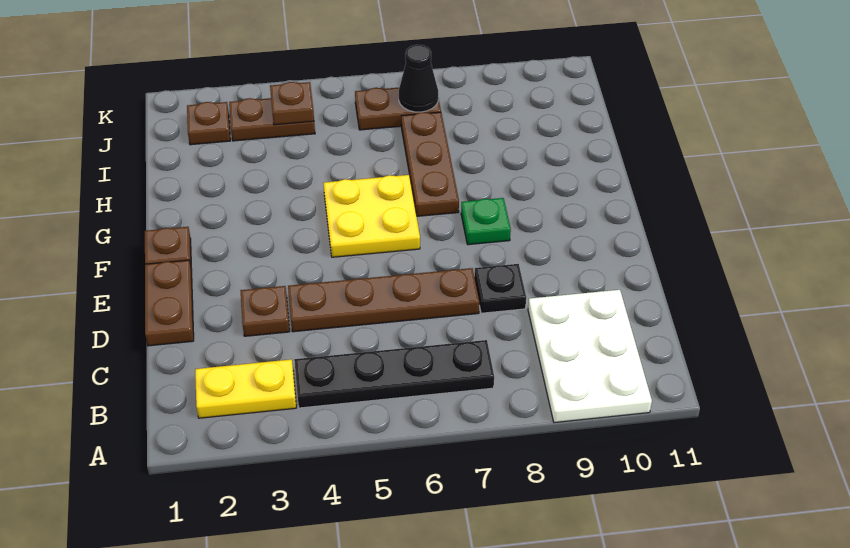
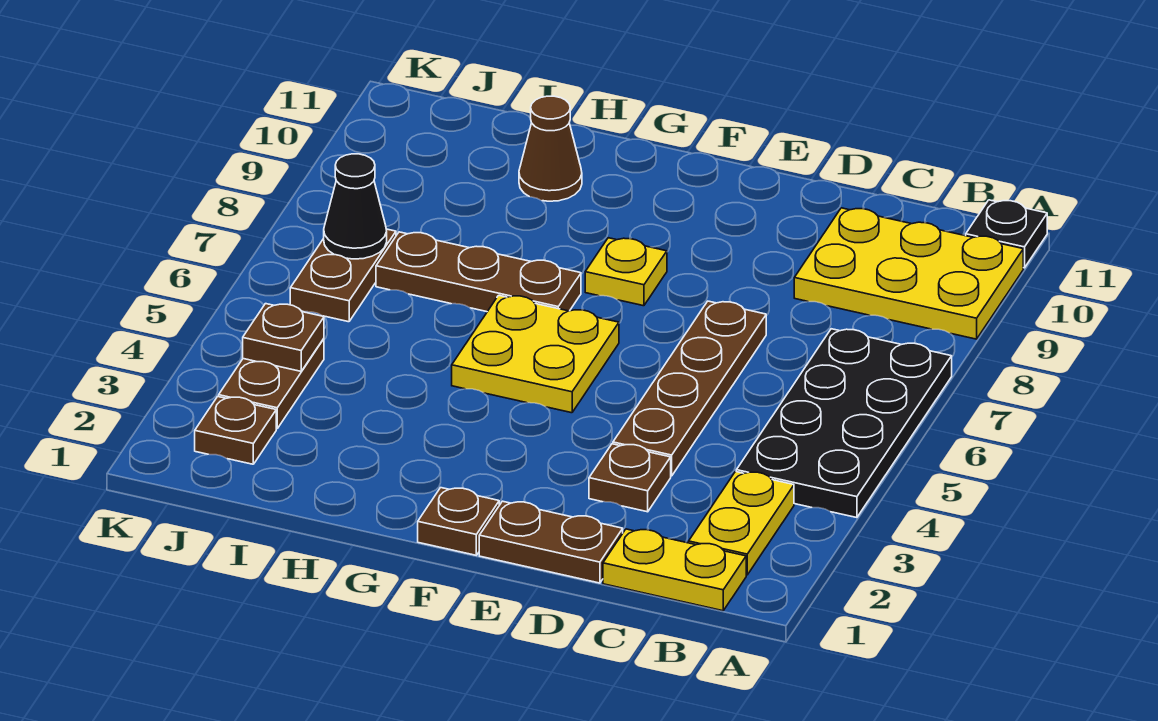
white 2x3 plate [528,290,652,423] -> yellow 2x3 plate [794,208,1023,339]
none -> yellow 1x2 plate [603,529,746,611]
black 1x4 plate [294,340,494,408] -> black 2x4 plate [736,329,952,518]
black 1x1 plate [474,264,526,313] -> black 1x1 plate moved to [966,200,1047,268]
green 1x1 plate [461,198,511,245] -> yellow 1x1 plate [585,238,667,306]
none -> brown 1x1 cone [519,96,582,201]

